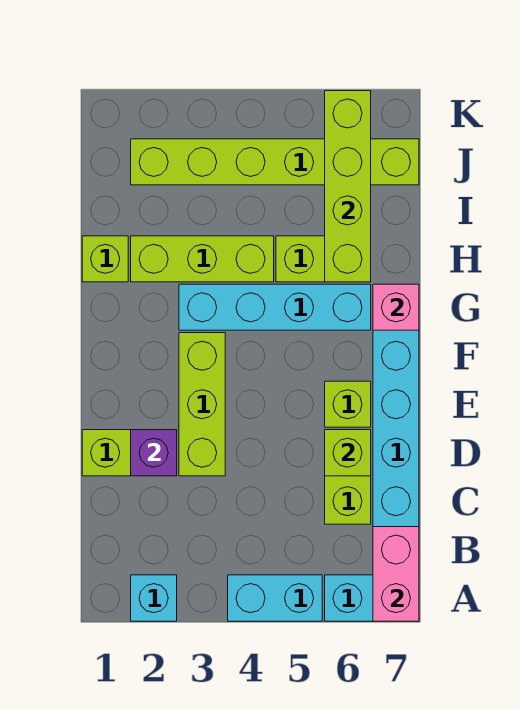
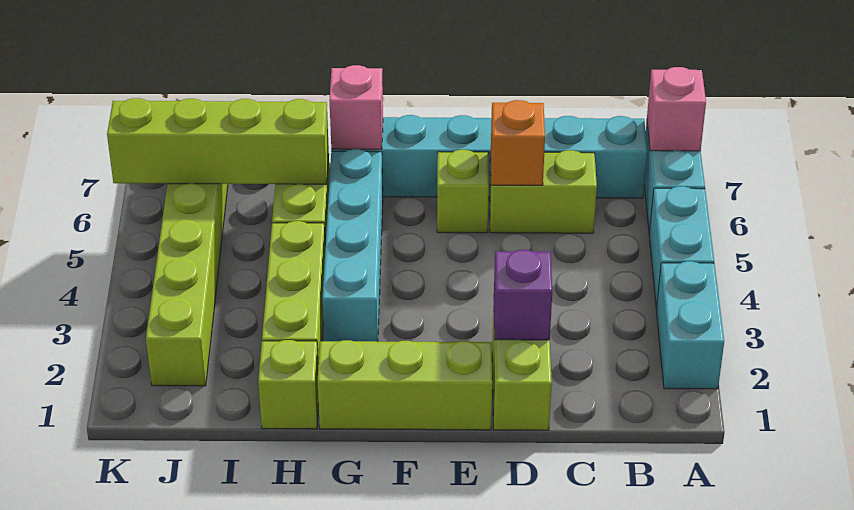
cyan 1x1 brick [131,575,177,621] -> cyan 1x2 brick [656,261,724,389]
pink 1x2 brick [373,527,419,621] -> pink 1x1 brick [647,67,706,151]
lime 1x3 brick [179,333,225,476] -> lime 1x3 brick moved to [317,340,492,430]
lime 1x1 brick [325,430,371,476] -> orange 1x1 brick [491,100,545,185]

